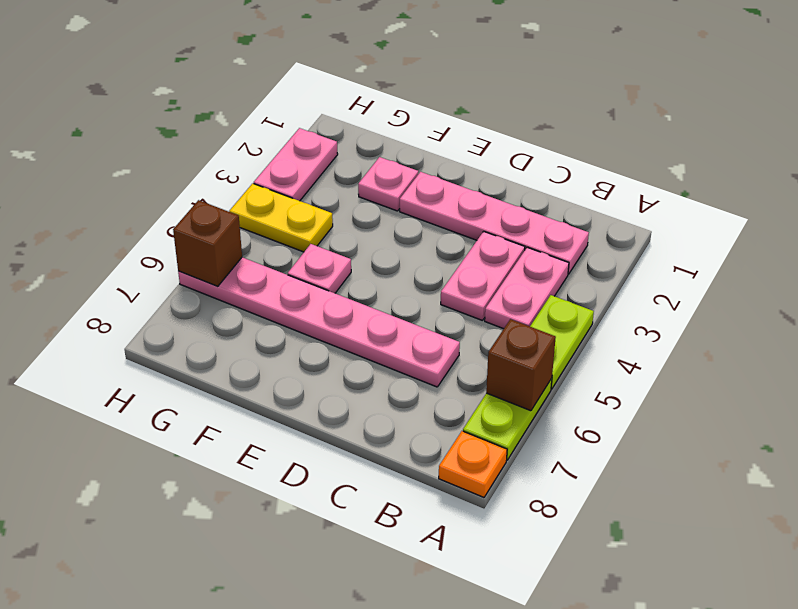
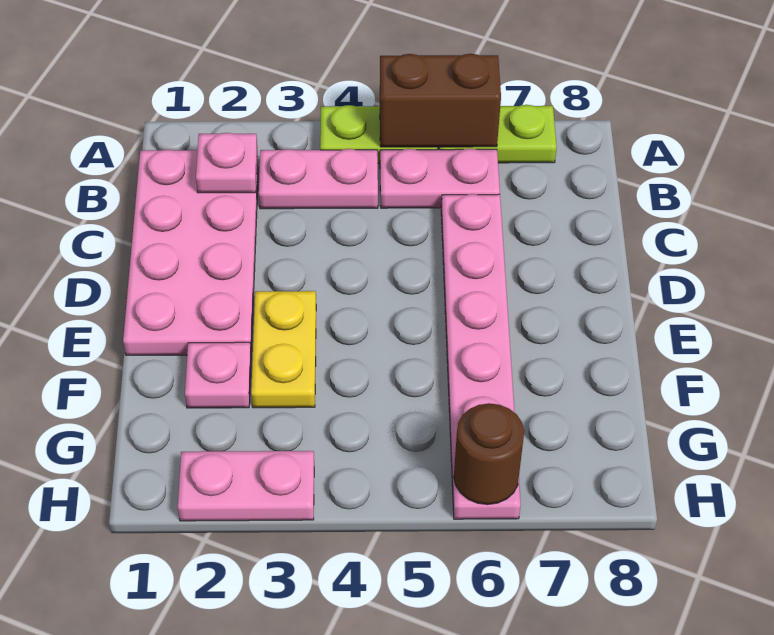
brown 1x1 brick [486,319,556,411] -> brown 1x2 brick [380,54,501,147]
orange 1x1 plate [439,431,507,497] -> none
pink 1x4 plate [400,172,589,274] -> pink 2x4 plate [123,150,258,355]
pink 1x2 plate [441,231,525,321] -> pink 1x2 plate moved to [380,149,500,208]
pink 1x1 plate [288,244,351,293] -> pink 1x1 plate moved to [196,133,257,193]
yellow 1x2 plate [229,183,333,252] -> yellow 1x2 plate moved to [251,291,316,408]
brown 1x1 brick [173,200,242,287] -> brown 1x1 round brick [454,403,524,505]

